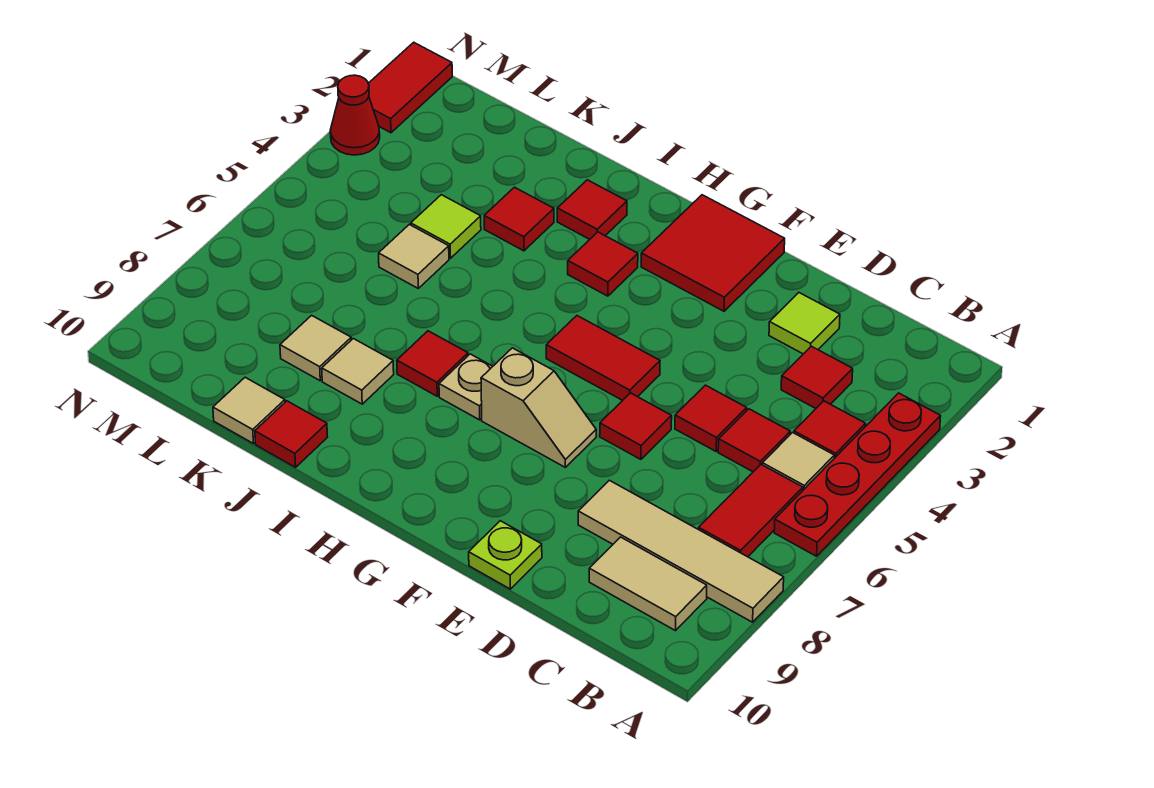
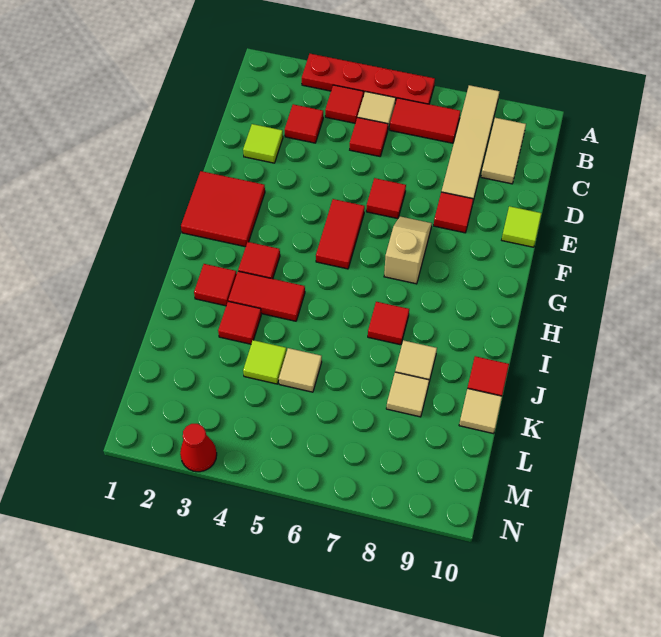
red 1x1 tile [675,385,747,451] -> red 1x1 tile moved to [434,192,473,233]
lime 1x1 plate [469,521,542,589] -> lime 1x1 tile [502,206,541,247]
tan 1x1 plate [439,354,493,420] -> none
red 1x2 tile [368,42,452,133] -> red 1x2 tile moved to [228,271,305,321]

